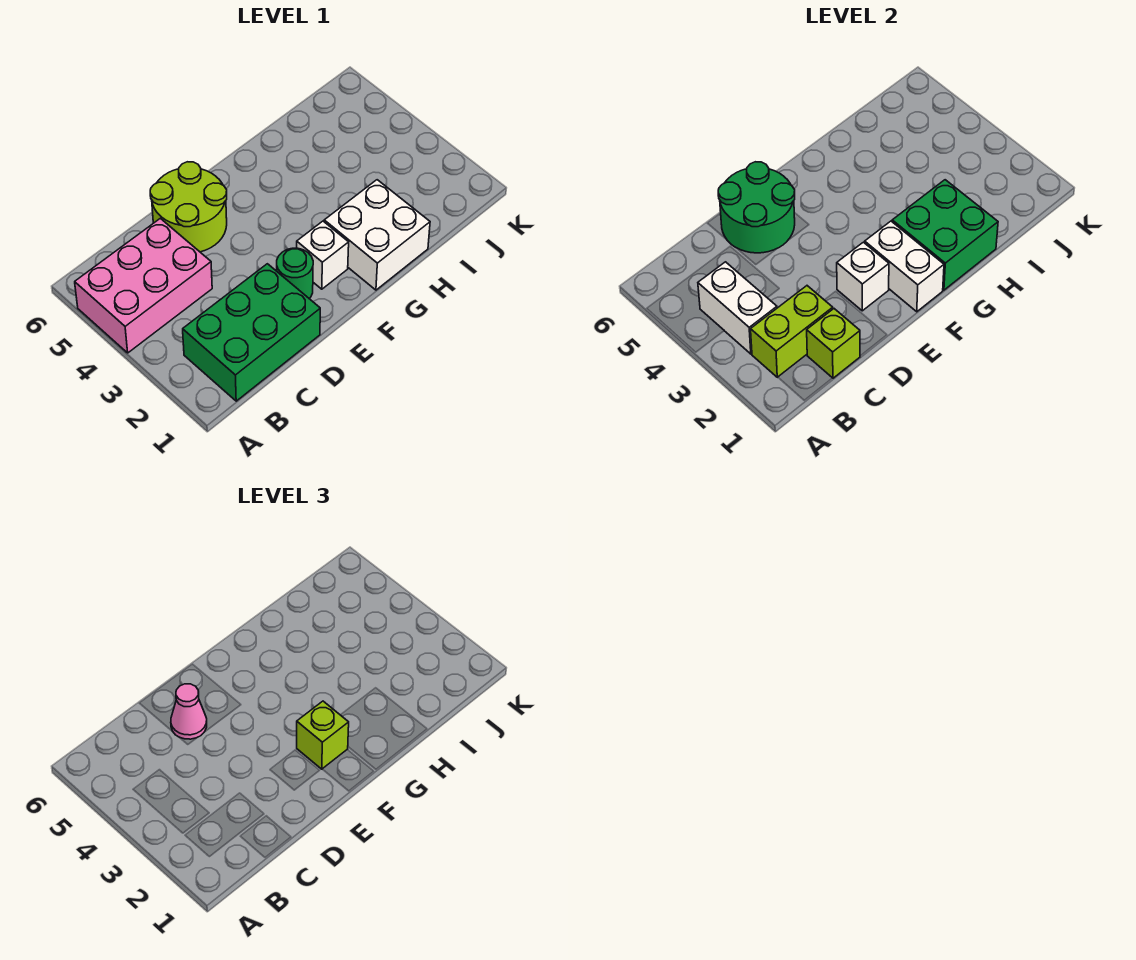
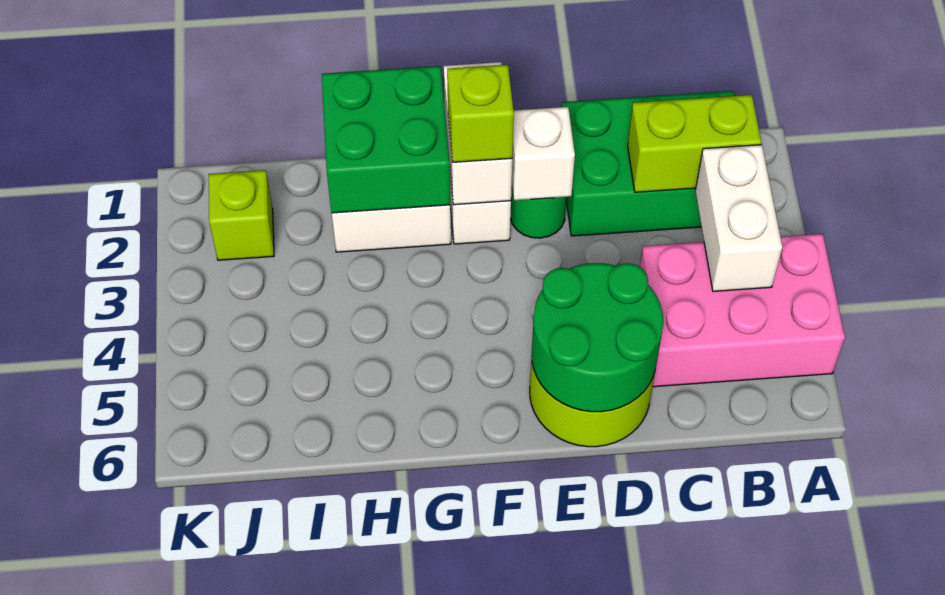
lime 1x1 brick [807,309,860,378] -> lime 1x1 brick moved to [209,170,274,260]
pink 1x1 cone [171,684,207,739] -> none

